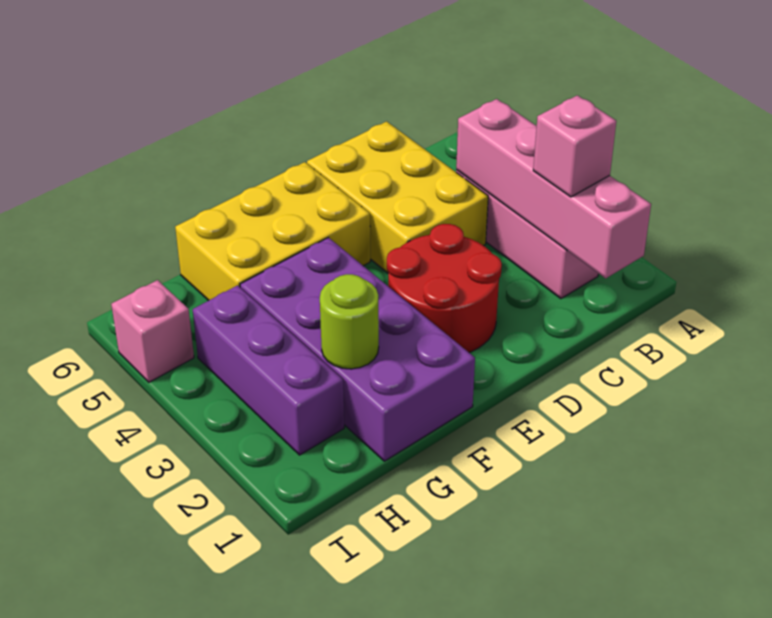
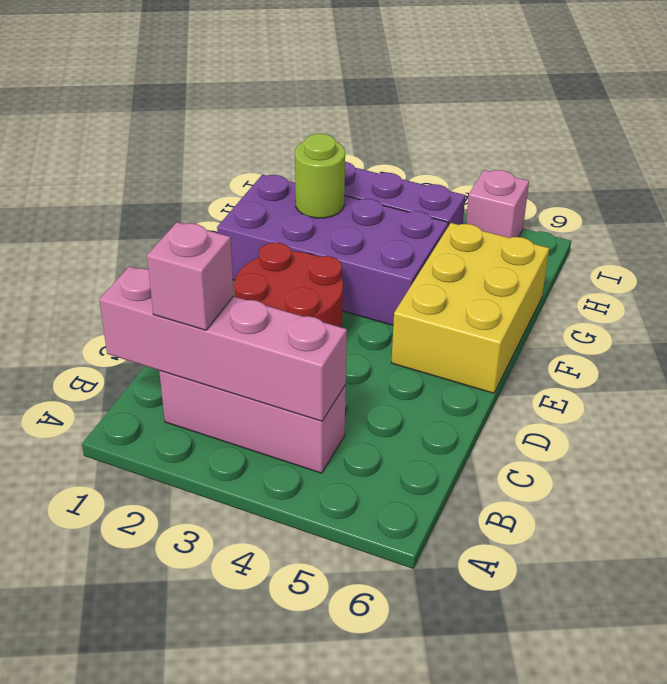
yellow 2x3 brick [307,121,488,273] -> none

